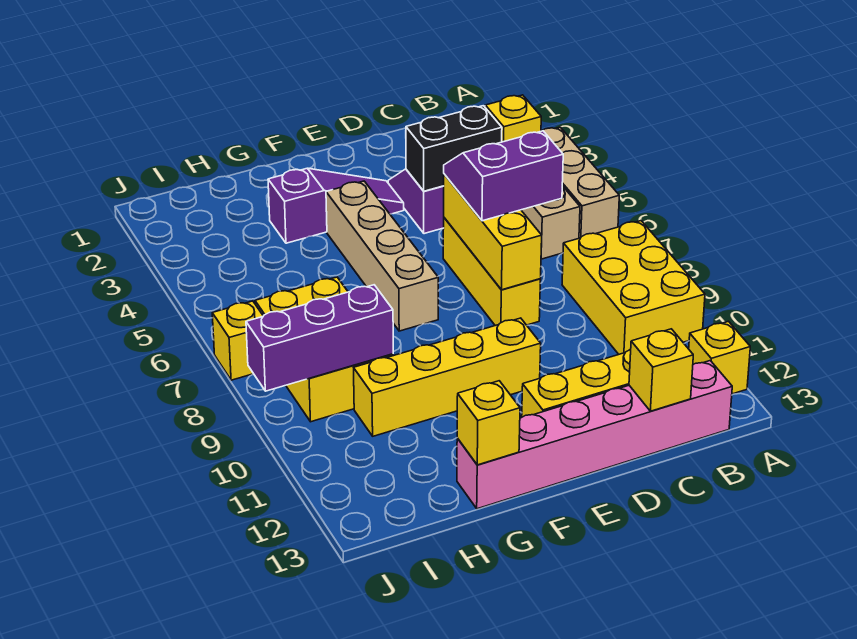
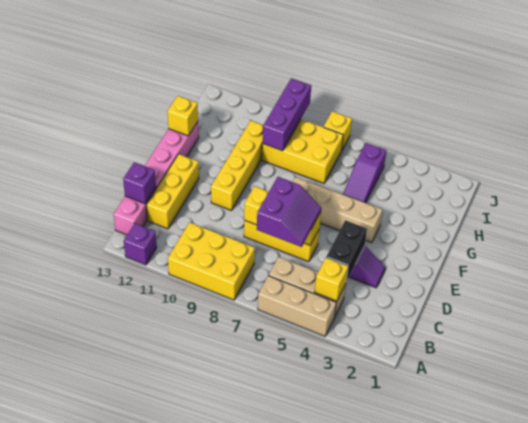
yellow 1x1 brick [689,321,750,394] -> purple 1x1 brick [124,223,157,265]
yellow 1x1 brick [629,329,693,411] -> purple 1x1 brick [123,162,156,204]
purple 1x3 slope [268,168,404,243] -> purple 1x3 slope moved to [343,143,386,203]

